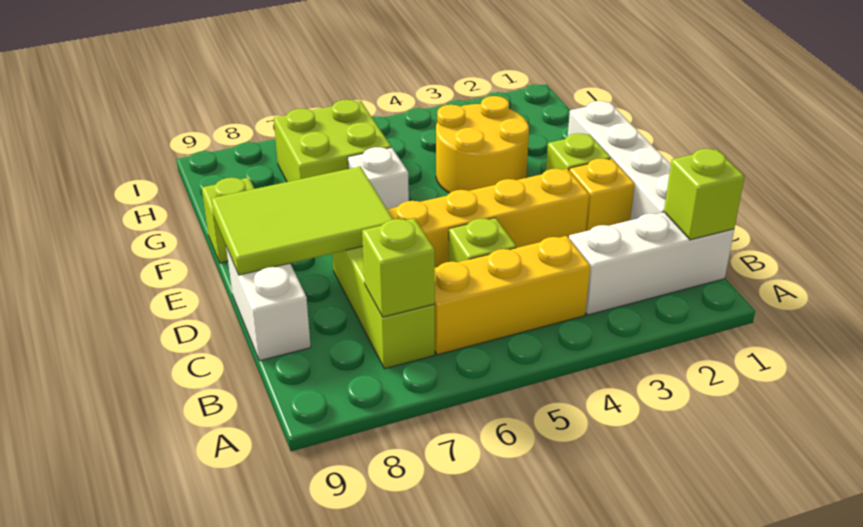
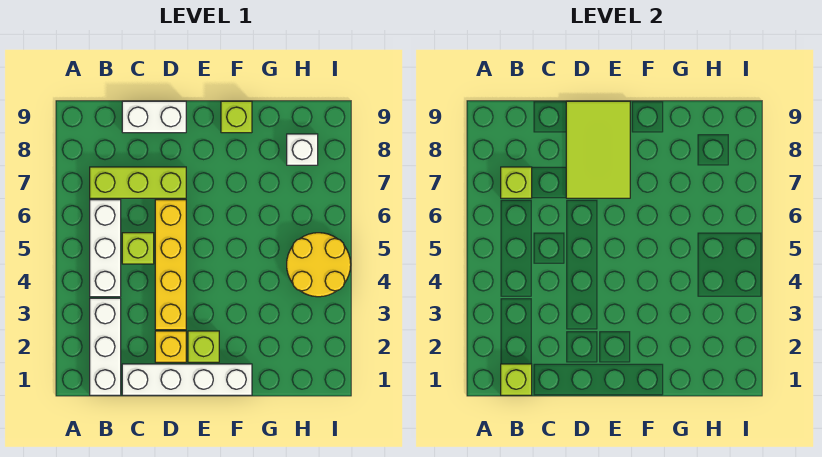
yellow 1x3 brick [435,236,590,355] -> white 1x3 brick [90,200,121,297]
yellow 2x2 round brick [436,96,529,193] -> yellow 2x2 round brick moved to [287,233,351,297]
white 1x1 brick [348,147,409,209] -> white 1x1 brick moved to [287,134,318,165]
lime 2x2 brick [274,100,391,182] -> none

